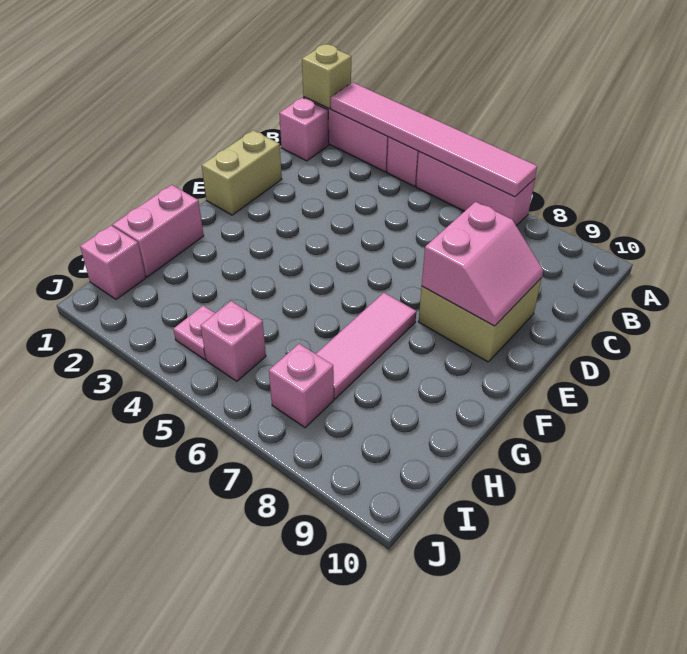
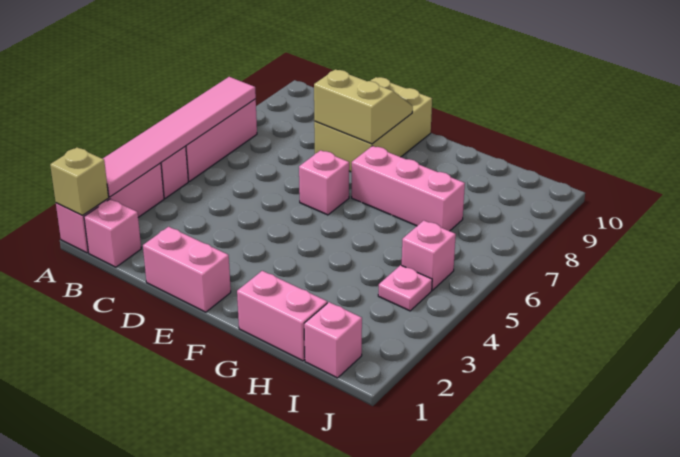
tan 1x2 brick [202,130,282,215] -> pink 1x2 brick [143,227,231,312]
tan 2x2 brick [418,278,542,362] -> tan 2x3 brick [314,77,432,172]
pink 2x2 slope [422,202,543,326] -> tan 2x2 slope [314,69,413,144]
pink 1x3 tile [316,293,416,399] -> pink 1x3 brick [352,146,465,231]
pink 1x1 brick [269,344,334,428] -> pink 1x1 brick moved to [299,150,349,215]

